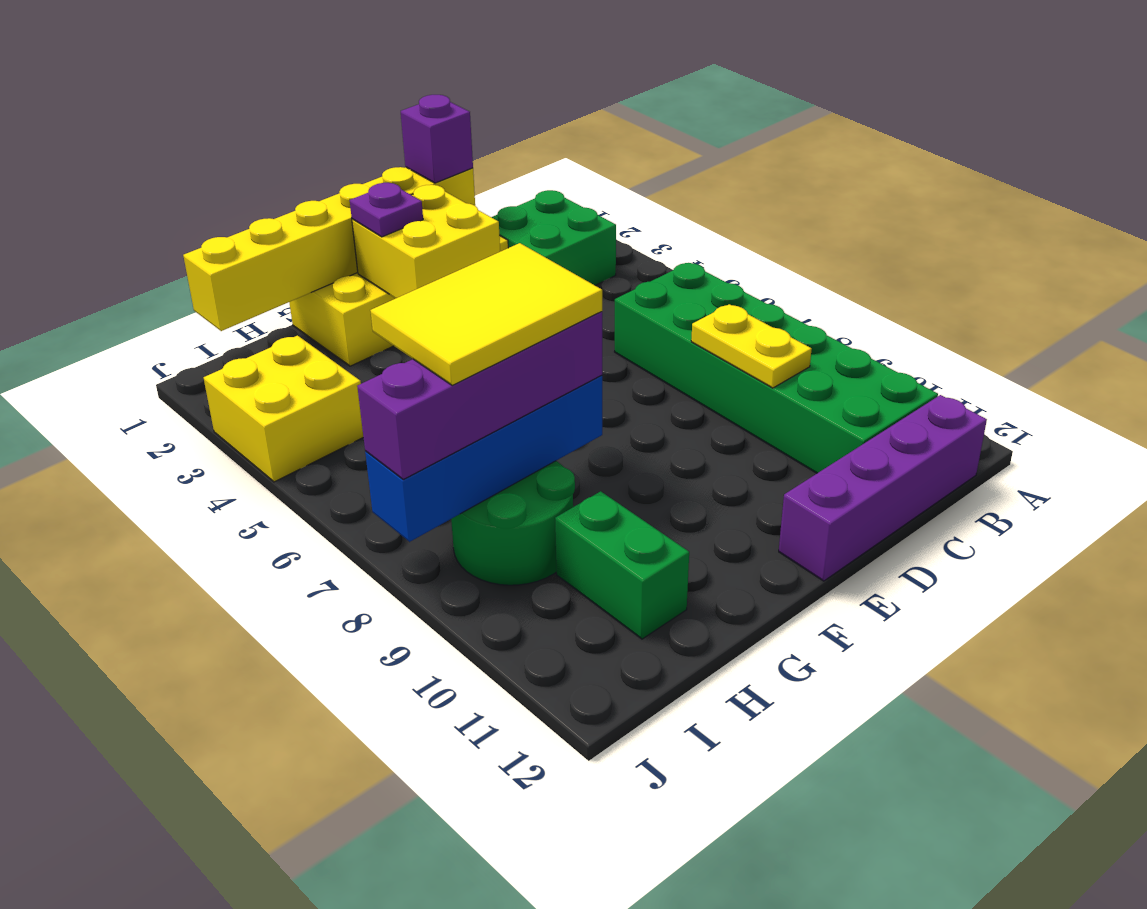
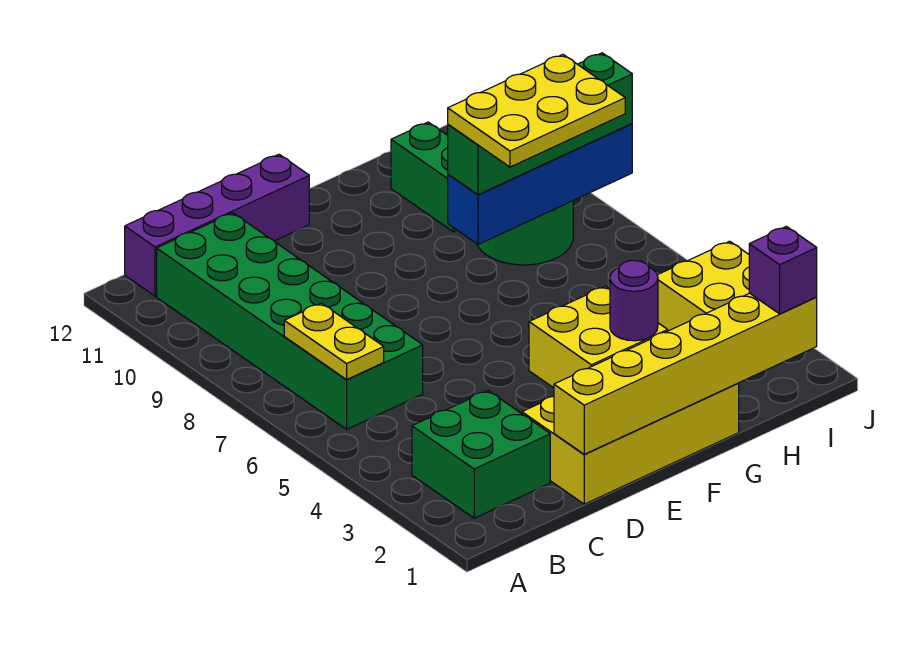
yellow 1x2 plate [691,304,812,388] -> yellow 1x2 plate moved to [284,303,384,380]
purple 1x1 brick [401,95,473,183] -> purple 1x1 brick moved to [749,226,817,314]
purple 1x1 plate [350,183,423,237] -> purple 1x1 round brick [610,260,658,341]
yellow 2x3 tile [370,243,602,385] -> yellow 2x3 plate [448,55,625,167]
purple 1x4 brick [357,312,602,480] -> green 1x4 brick [448,53,632,195]

